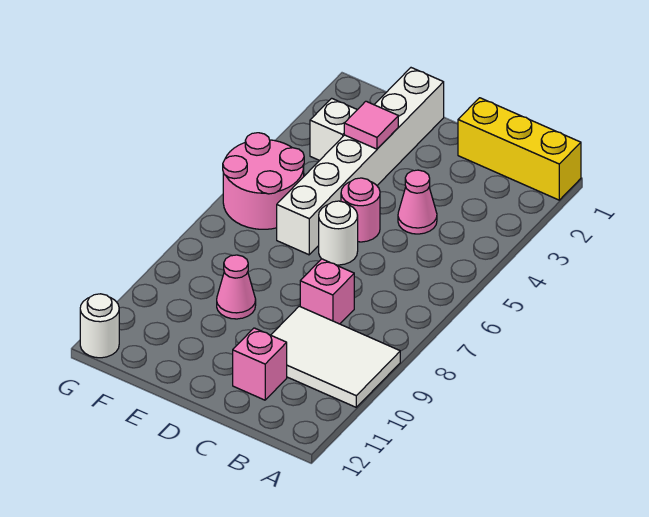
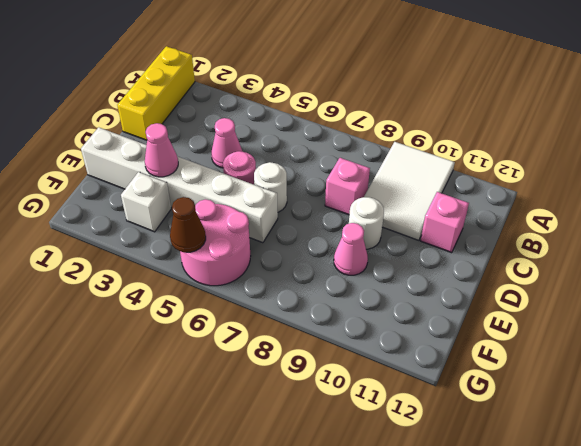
pink 1x1 tile [344,101,398,149] -> pink 1x1 cone [145,123,178,177]
none -> brown 1x1 cone [170,197,206,252]
white 1x1 round brick [80,294,119,358] -> white 1x1 round brick moved to [349,197,384,249]

